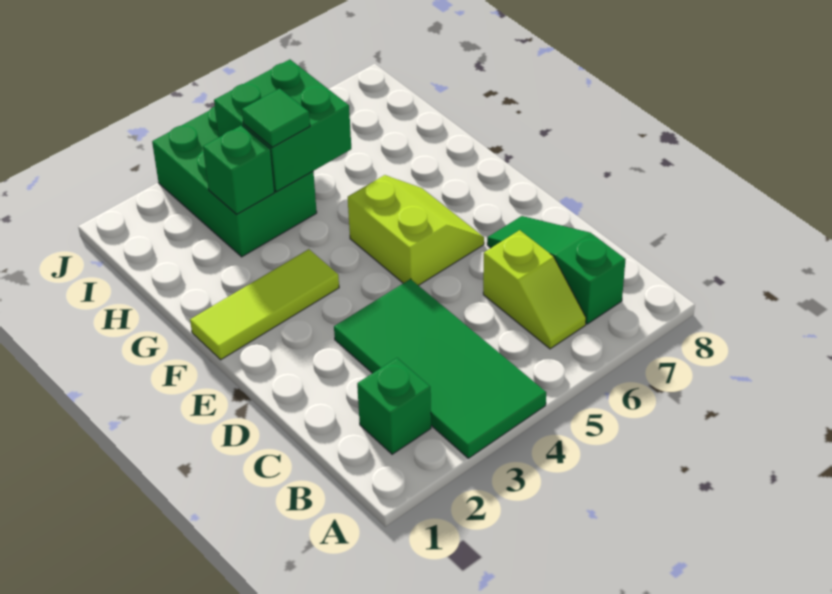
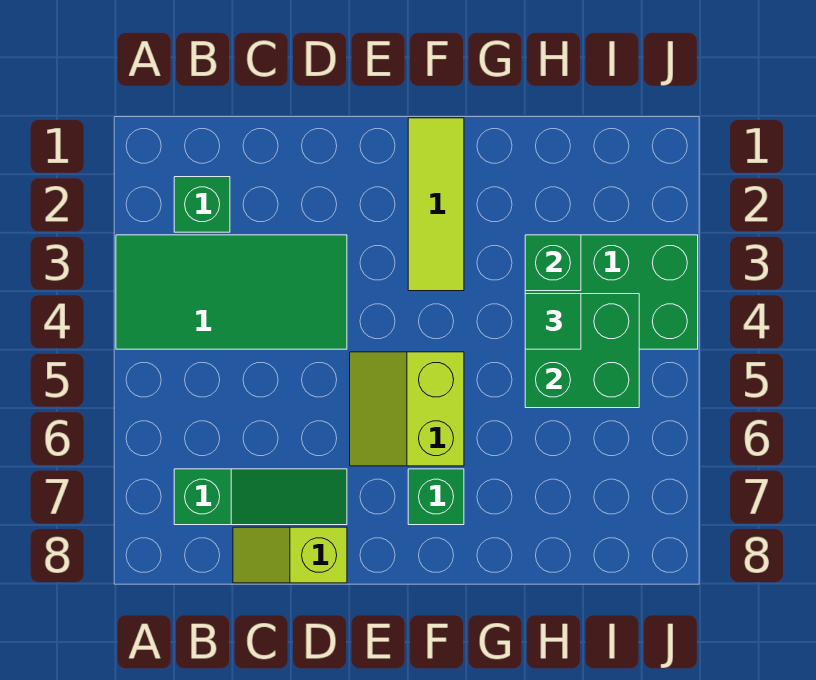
lime 1x2 slope [483,230,586,349] -> lime 1x2 slope moved to [233,527,347,583]
lime 2x2 slope [348,175,484,285] -> lime 2x2 slope turned to [350,352,464,466]
none -> green 1x1 brick [408,469,464,525]

